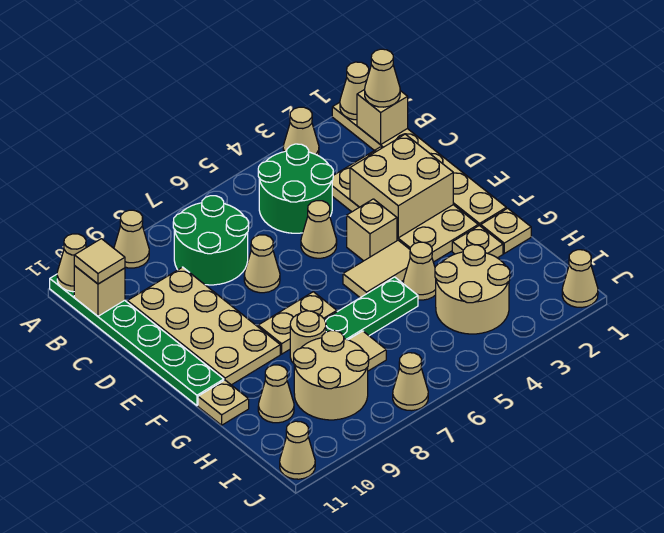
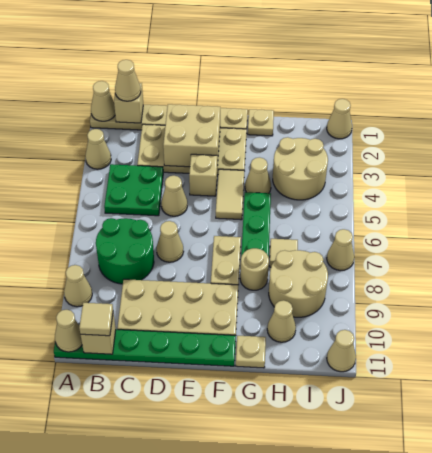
green 2x2 round brick [258,144,333,233] -> green 2x2 plate [104,164,163,216]
tan 1x1 plate [452,225,503,258] -> none

